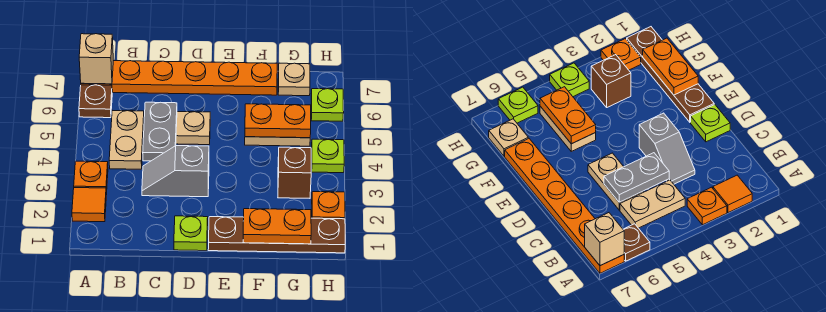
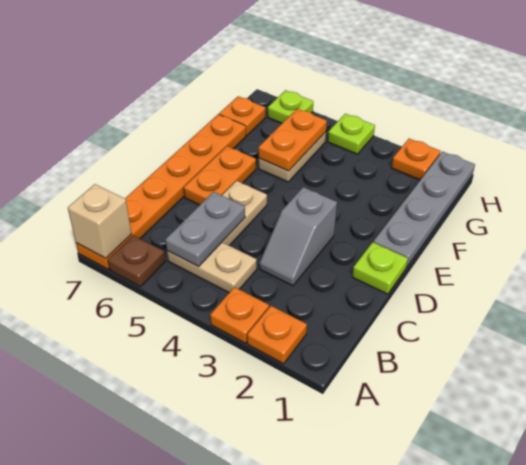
orange 1x1 tile [72,188,106,222] -> orange 1x1 plate [247,306,307,364]
grey 1x2 plate [143,102,177,161] -> grey 1x2 plate turned to [165,192,245,266]
brown 1x4 plate [208,217,345,253] -> grey 1x4 plate [373,152,475,267]
orange 1x2 plate [243,209,311,244] -> orange 1x2 plate moved to [184,146,256,205]
brown 1x1 brick [278,147,311,198] -> none
tan 1x1 plate [278,63,310,96] -> orange 1x1 plate [219,96,266,135]

